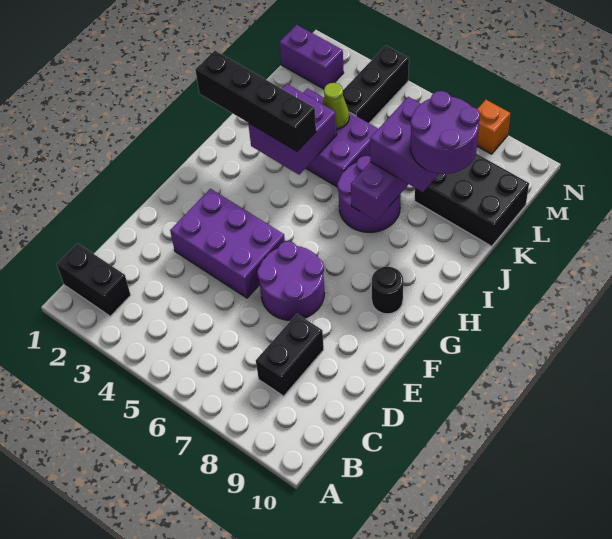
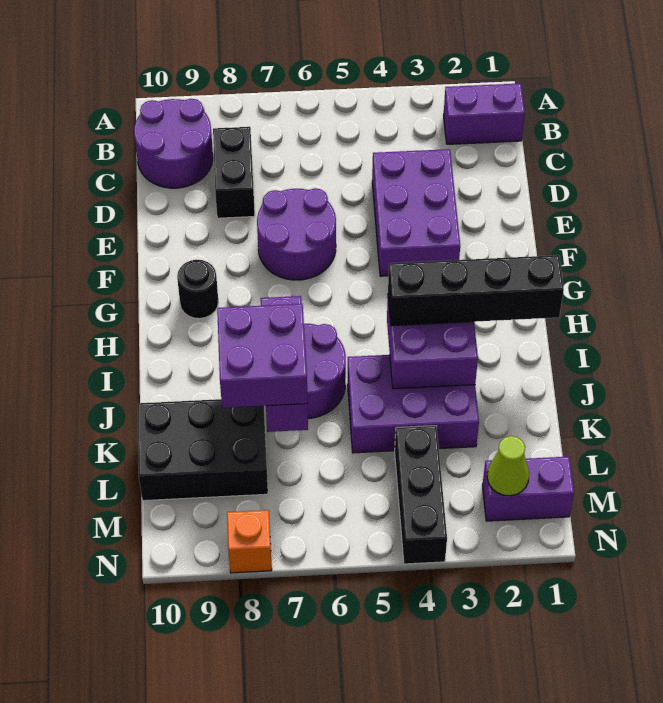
black 1x2 brick [57,243,131,316] -> purple 1x2 brick [443,83,525,144]
purple 2x3 brick [170,189,285,298] -> purple 2x3 brick turned to [372,149,460,276]
purple 2x2 round brick [411,91,480,174] -> purple 2x2 round brick moved to [134,99,213,188]
lime 1x1 cone [322,83,349,129] -> lime 1x1 cone moved to [487,436,529,496]

